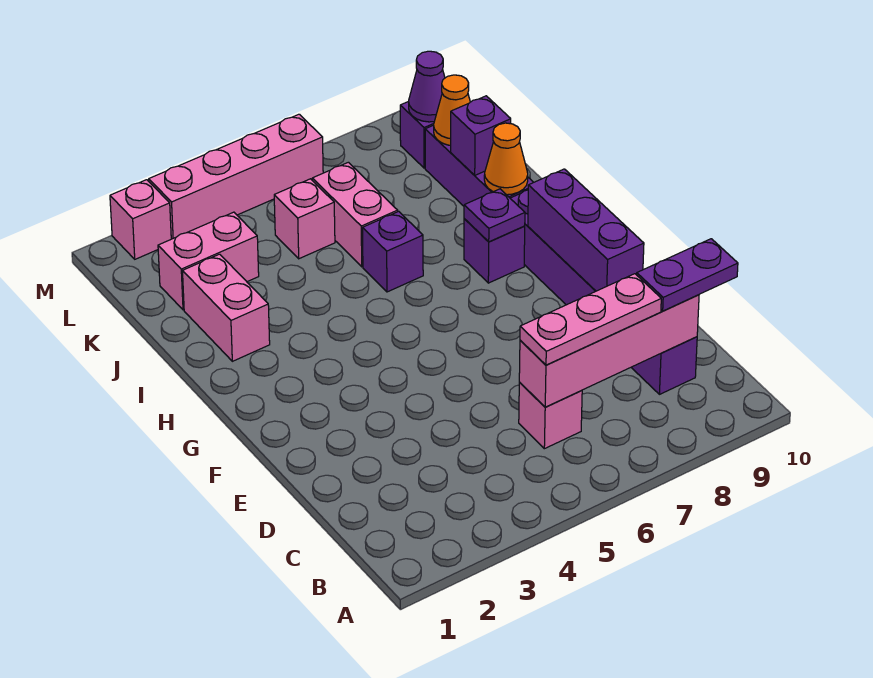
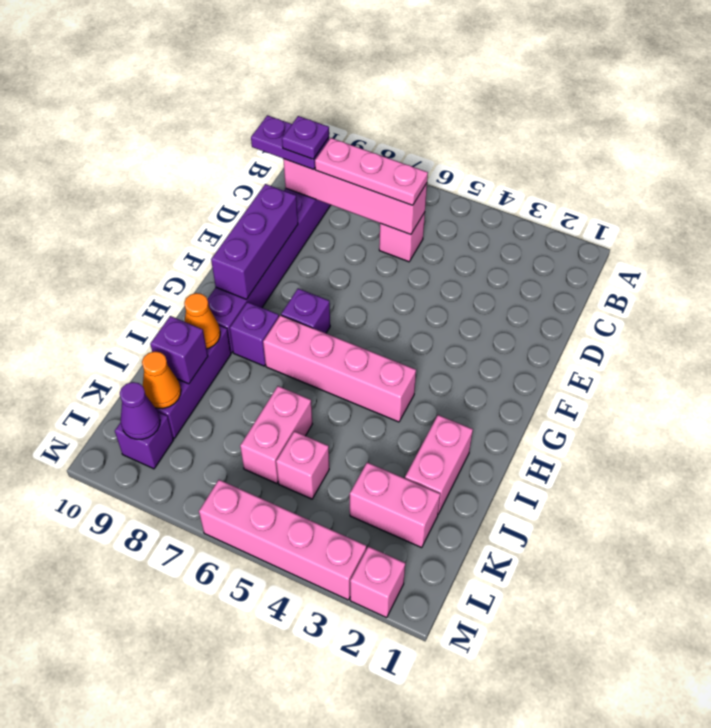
none -> pink 1x4 brick [263,315,416,422]
purple 1x1 plate [464,189,525,242] -> purple 1x1 plate moved to [282,116,329,159]
purple 1x1 brick [362,211,423,292] -> purple 1x1 brick moved to [281,288,330,333]

